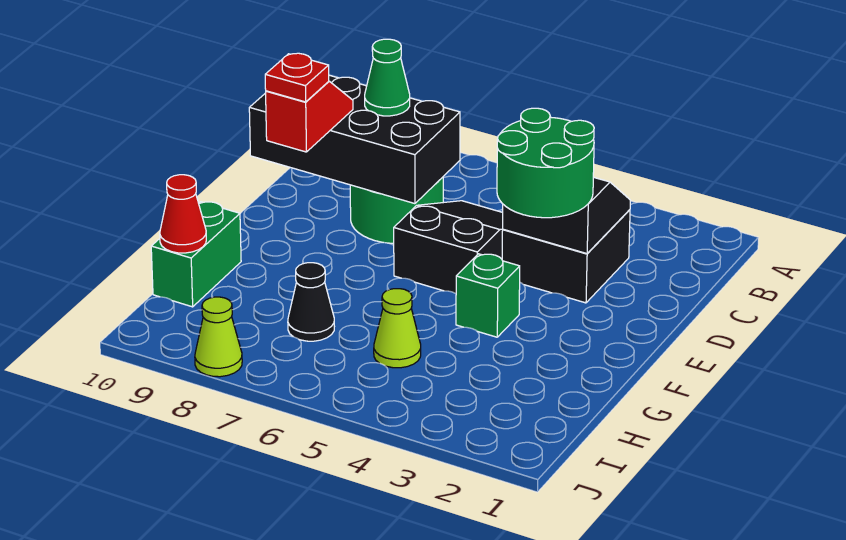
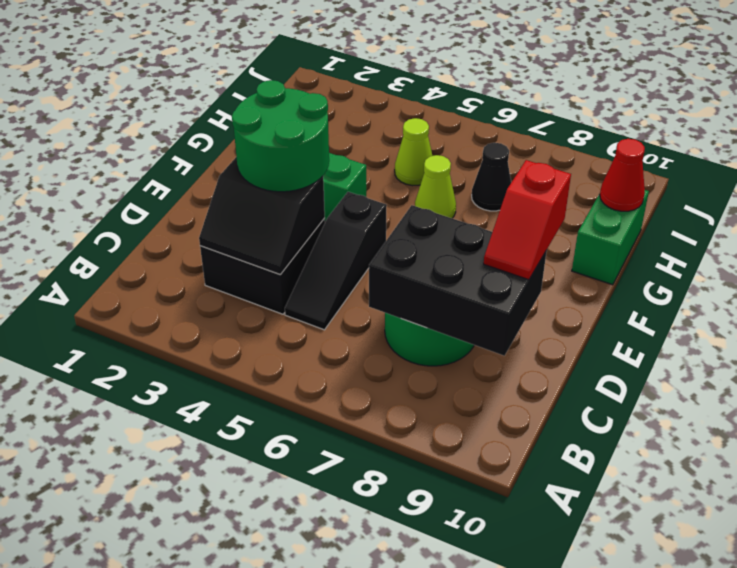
black 2x3 slope [394,201,503,294] -> black 1x3 slope [285,192,387,330]
black 2x4 brick [249,75,460,204] -> black 2x3 brick [369,205,547,356]
green 1x1 cone [365,39,410,116] -> none
red 1x1 plate [265,53,329,102] -> none
lime 1x1 cone [195,297,242,377] -> lime 1x1 cone moved to [415,155,456,218]

